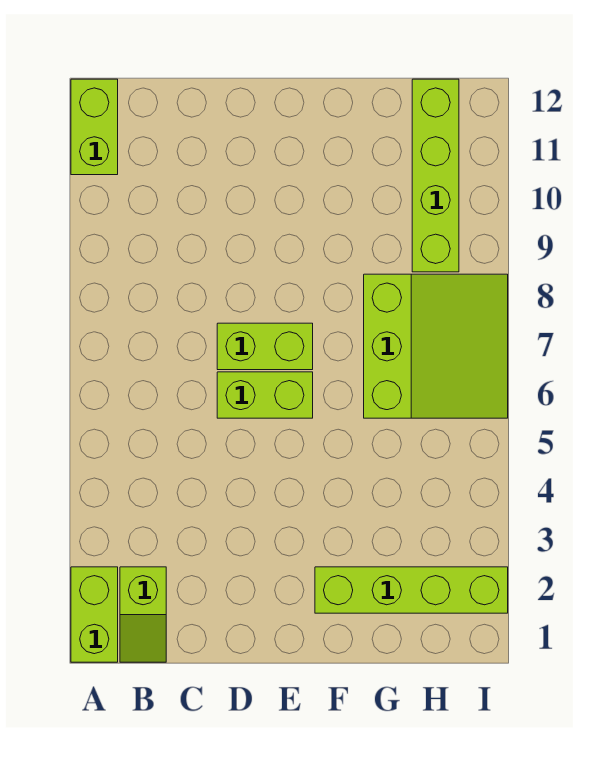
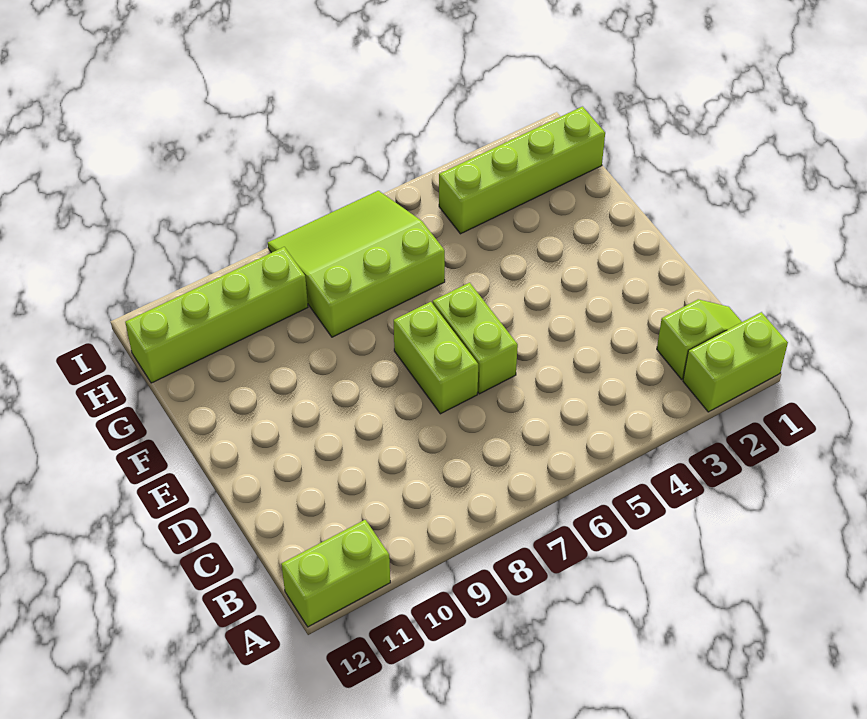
lime 1x4 brick [315,567,508,613] -> lime 1x4 brick turned to [439,107,605,234]

